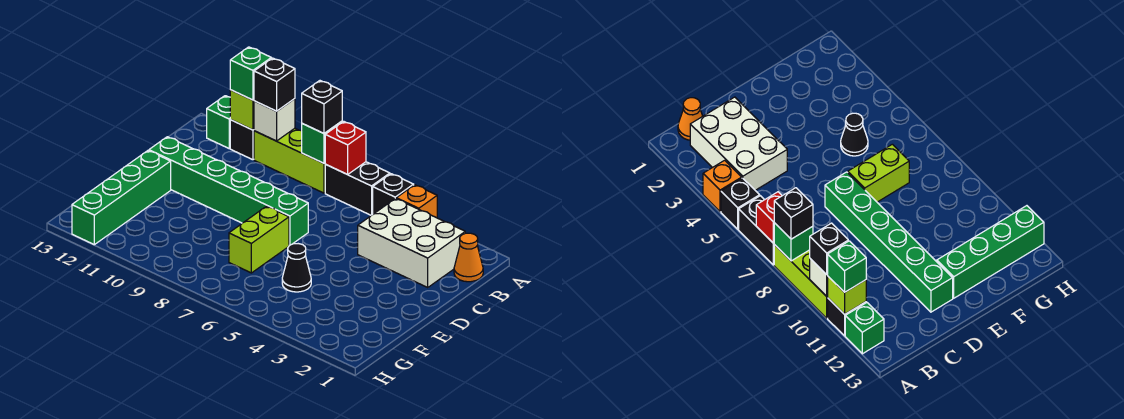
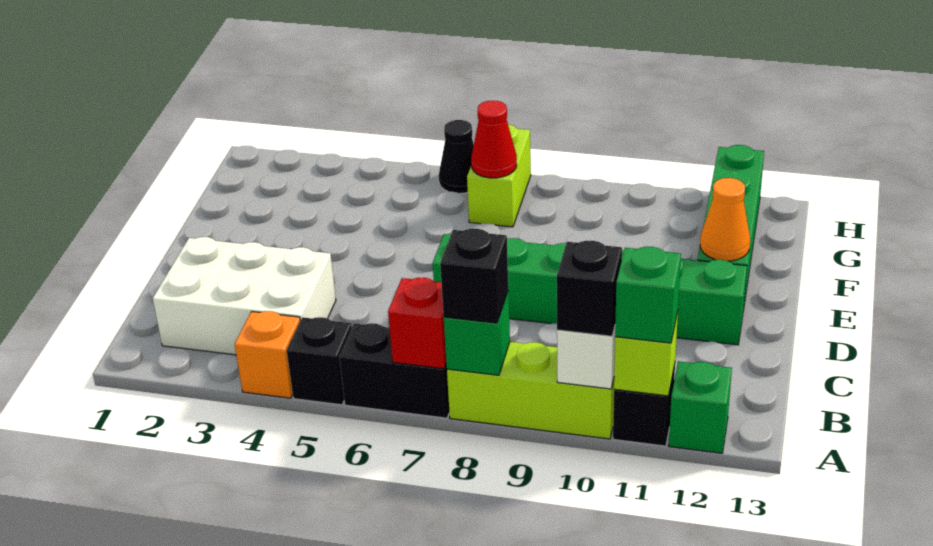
orange 1x1 cone [454,233,483,282] -> orange 1x1 cone moved to [700,178,750,261]
lime 1x2 brick [229,206,289,273] -> lime 1x2 brick moved to [467,124,531,227]
black 1x1 cone [282,244,311,292] -> black 1x1 cone moved to [439,120,474,193]
none -> red 1x1 cone [471,101,517,178]

